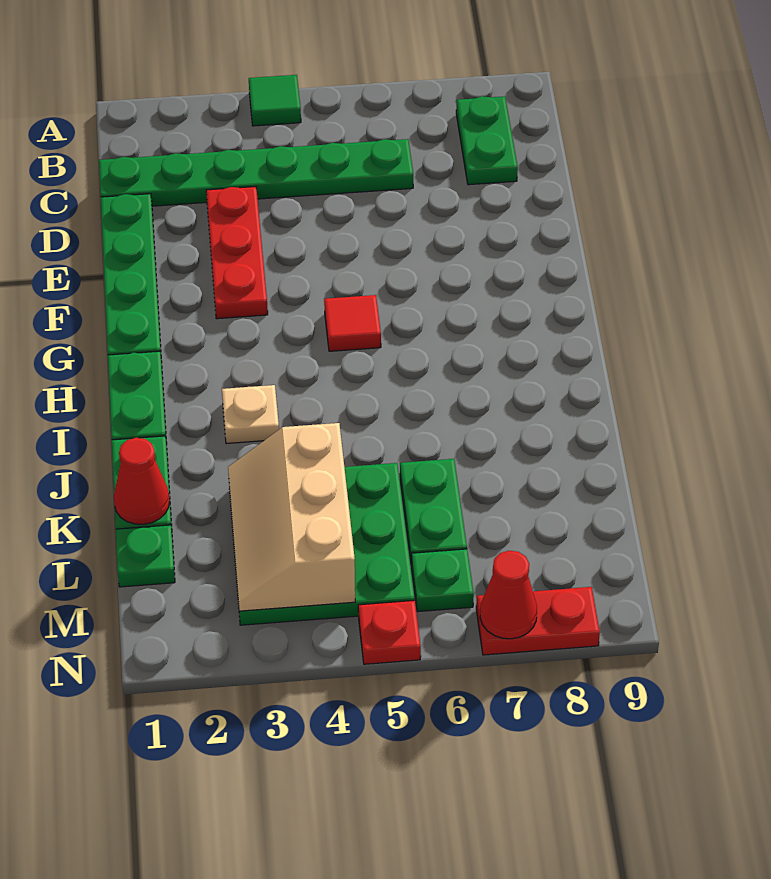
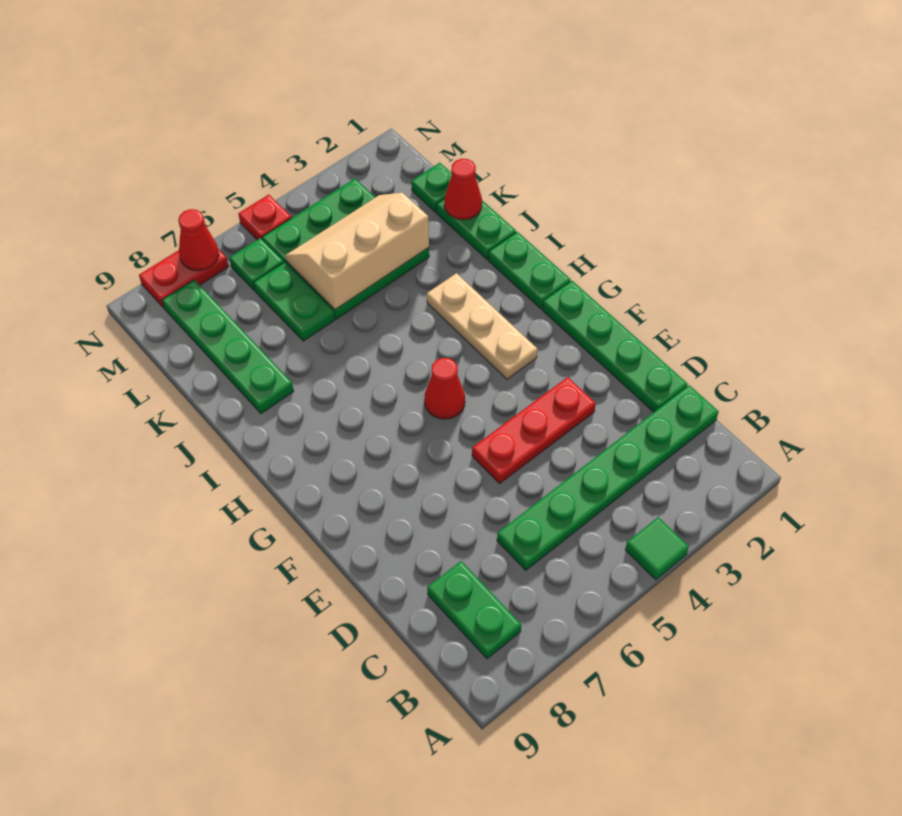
red 1x3 plate [206,187,268,319] -> red 1x3 plate turned to [472,377,596,483]
red 1x1 tile [324,295,381,351] -> red 1x1 cone [424,358,465,419]
tan 1x1 plate [222,385,279,444] -> tan 1x3 plate [427,273,538,379]
none -> green 1x4 plate [162,280,294,414]
tan 2x3 slope [228,423,355,611] -> tan 2x3 slope turned to [285,193,429,309]

